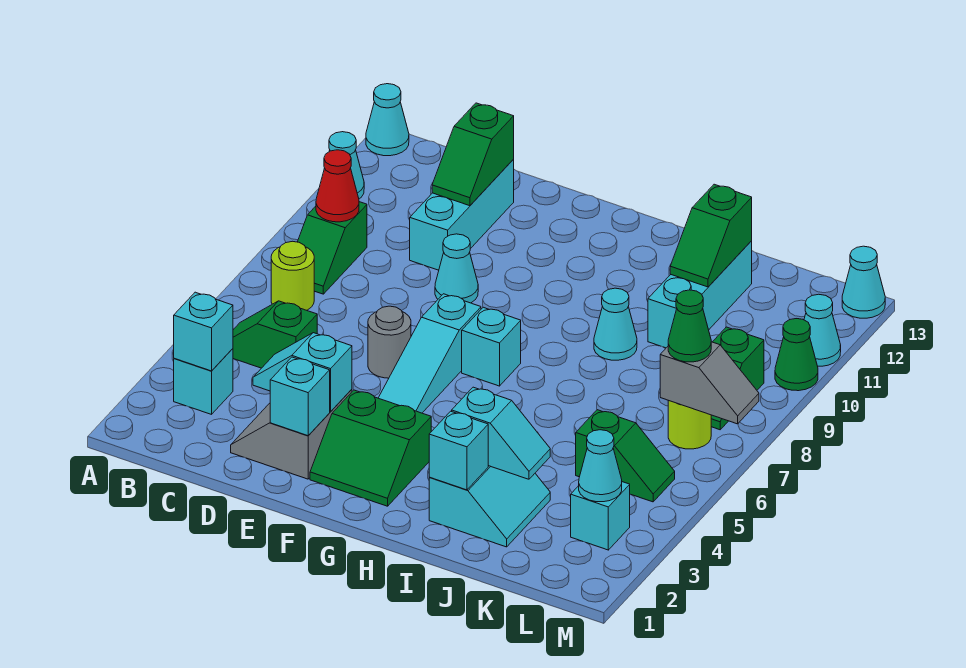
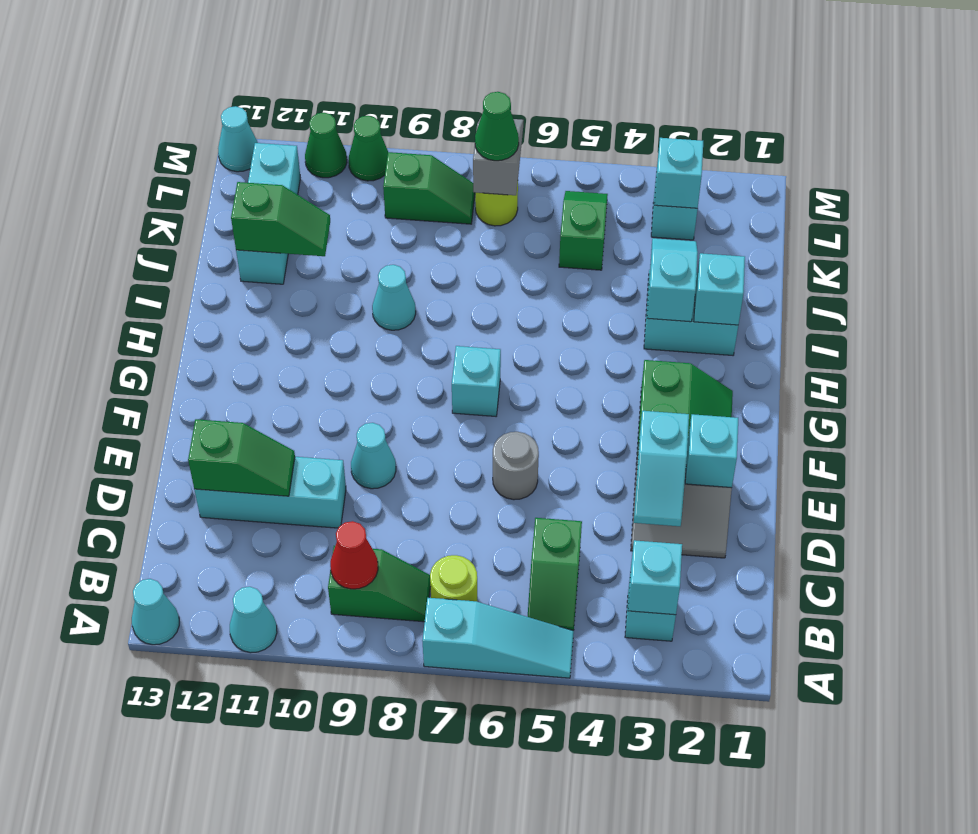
cyan 1x3 slope [379,294,481,413] -> cyan 1x3 slope moved to [422,598,574,678]
cyan 1x3 brick [648,241,752,348] -> cyan 1x3 brick turned to [236,143,300,284]
cyan 1x1 cone [579,430,622,502] -> cyan 1x1 brick [654,138,703,208]
cyan 1x1 cone [804,294,841,366] -> green 1x1 cone [305,113,347,178]

